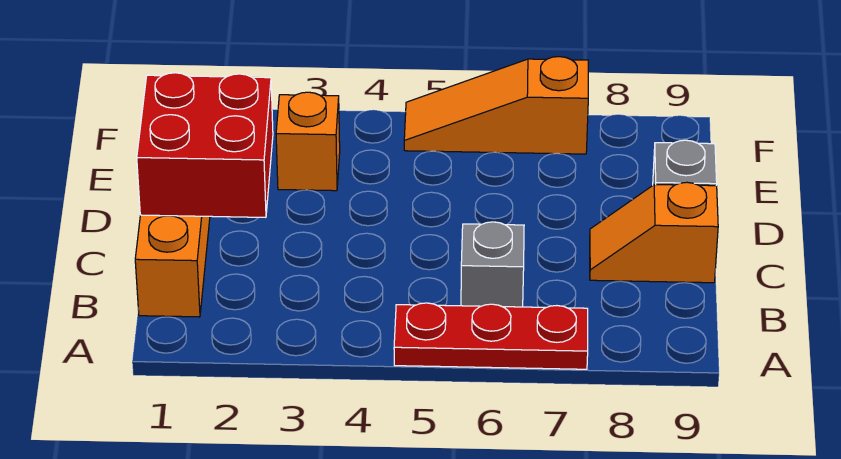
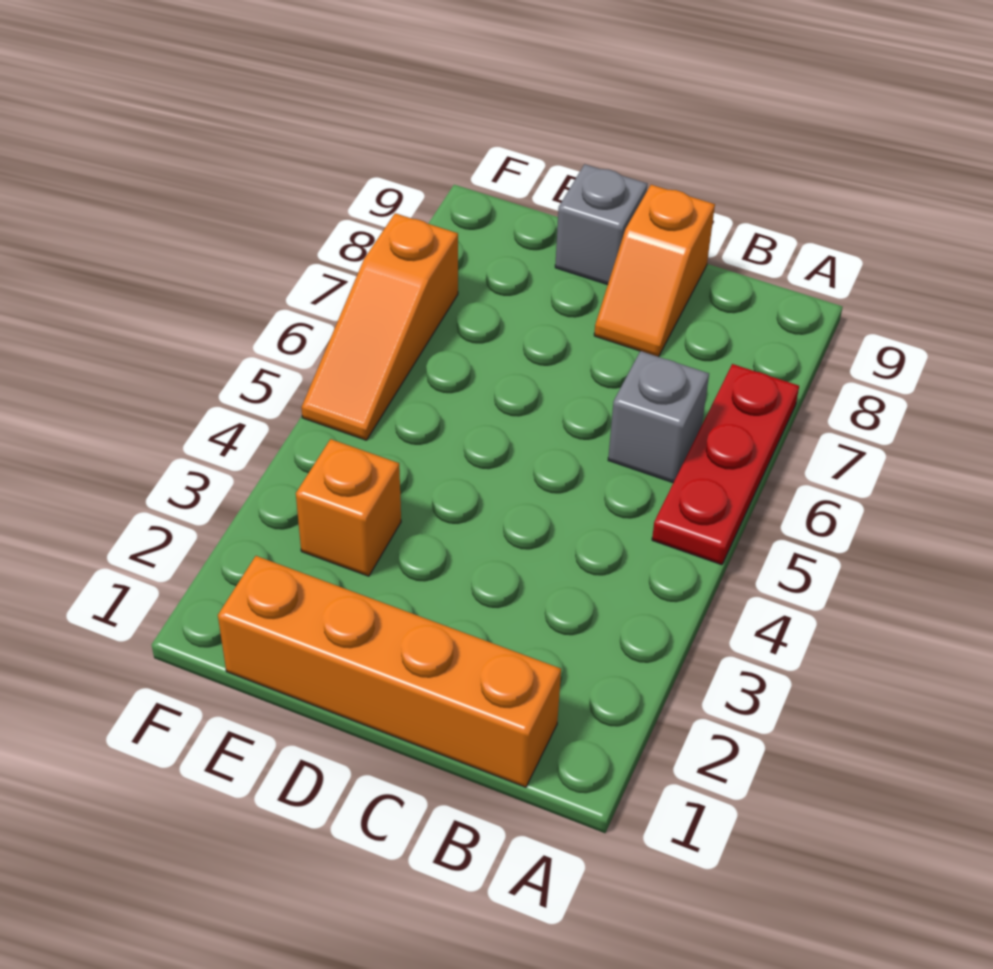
red 2x2 brick [137,73,273,217] -> none

